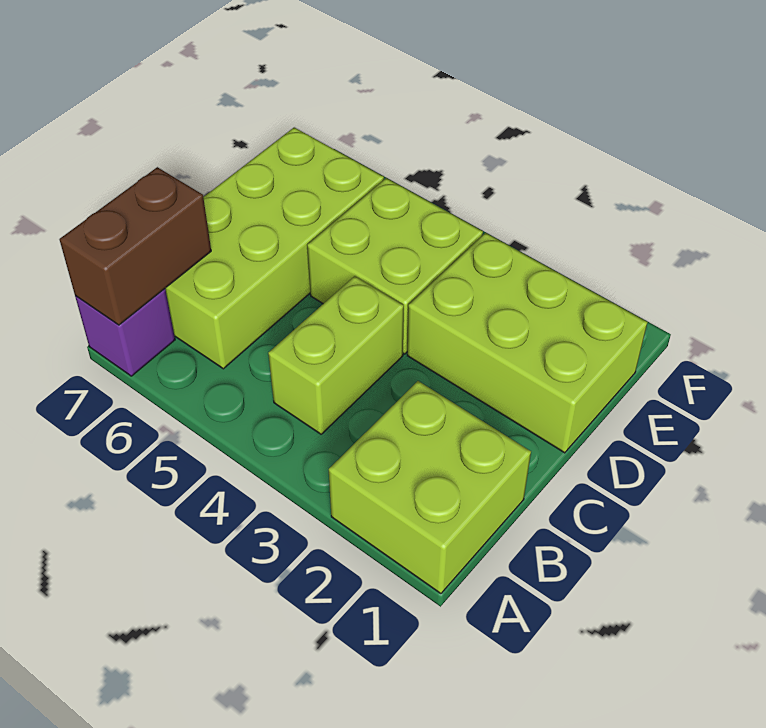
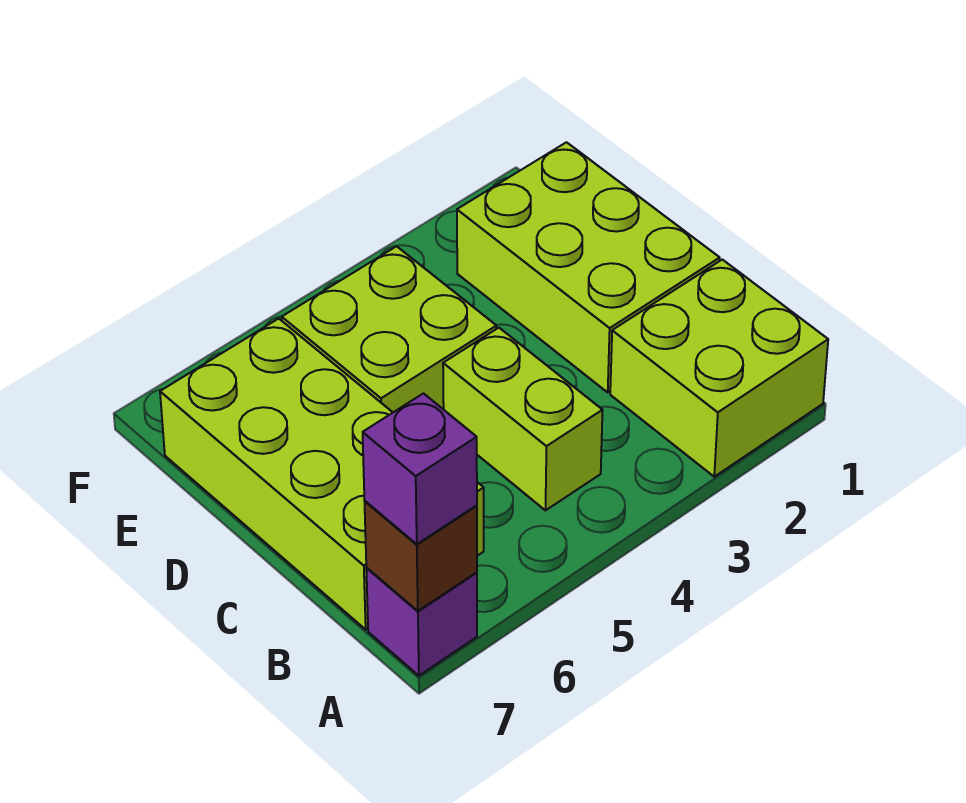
brown 1x2 brick [59,167,211,325] -> brown 1x1 brick [365,501,477,611]
none -> purple 1x1 brick [363,393,477,544]
lime 2x3 brick [407,233,647,453] -> lime 2x3 brick turned to [457,142,720,392]

